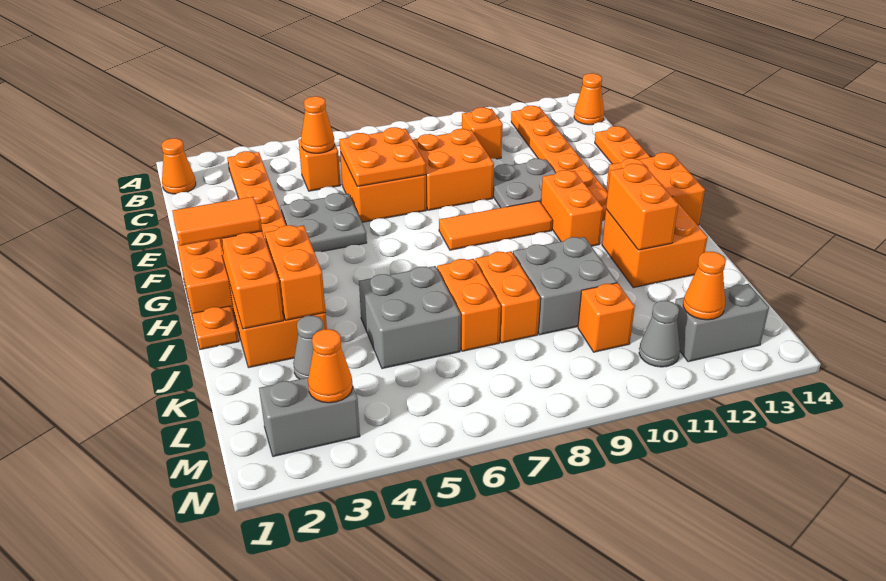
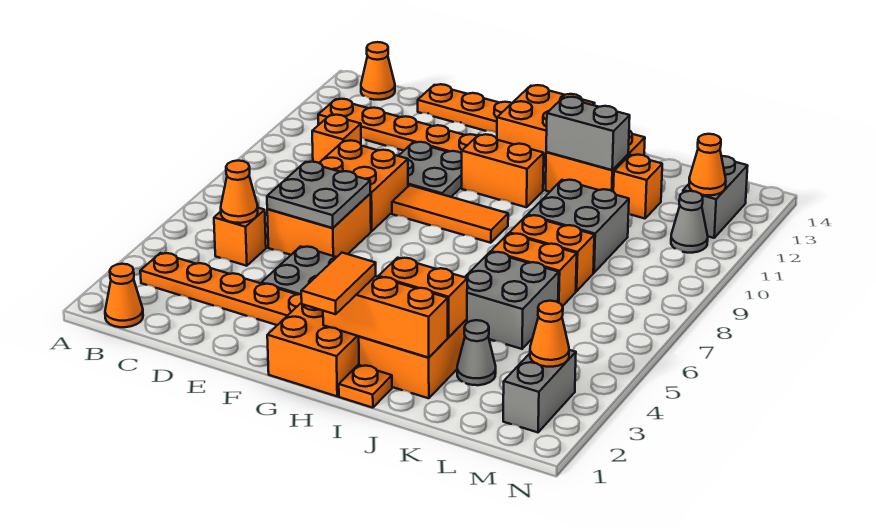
orange 2x2 plate [339,127,426,187] -> grey 2x2 plate [267,162,370,228]
orange 1x3 tile [439,201,552,250] -> orange 1x3 tile turned to [392,185,508,243]
orange 1x2 brick [606,164,679,250] -> grey 1x2 brick [546,97,630,170]
orange 1x1 brick [578,283,635,352] -> orange 1x1 brick moved to [613,155,662,218]

